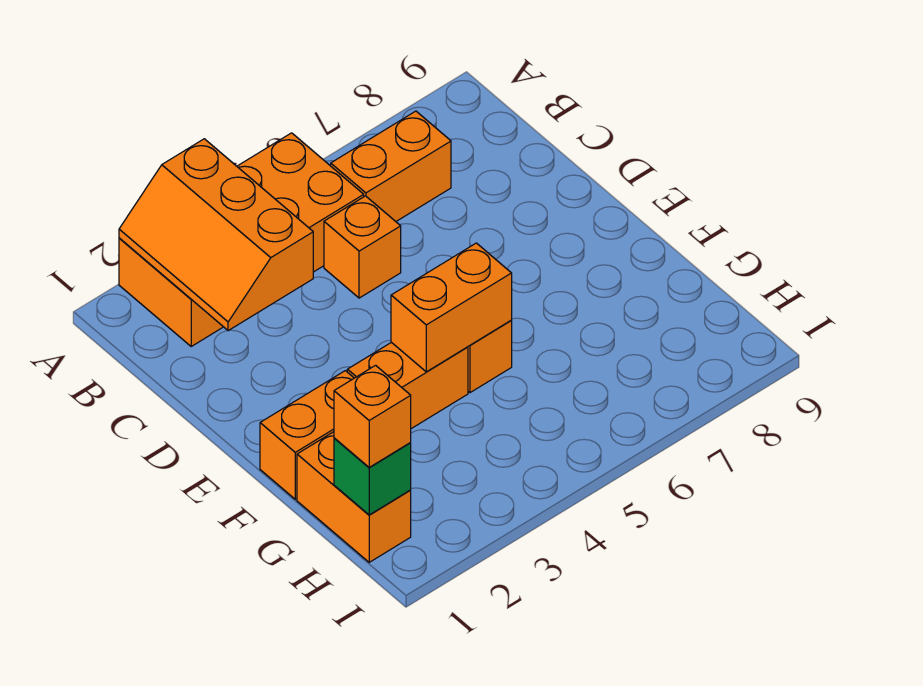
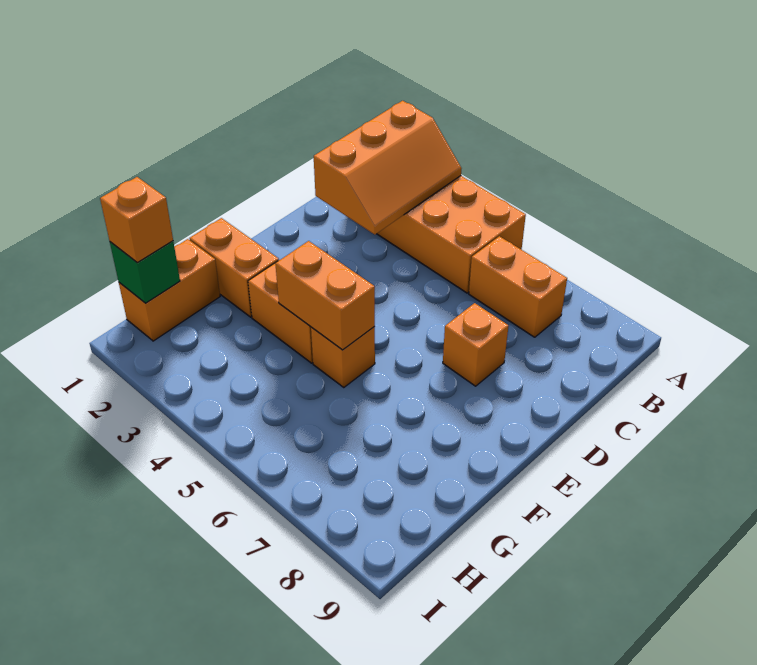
orange 2x3 slope [119,139,313,331] -> orange 2x3 slope turned to [314,101,461,235]
orange 1x1 brick [324,196,401,298] -> orange 1x1 brick moved to [443,303,508,386]

